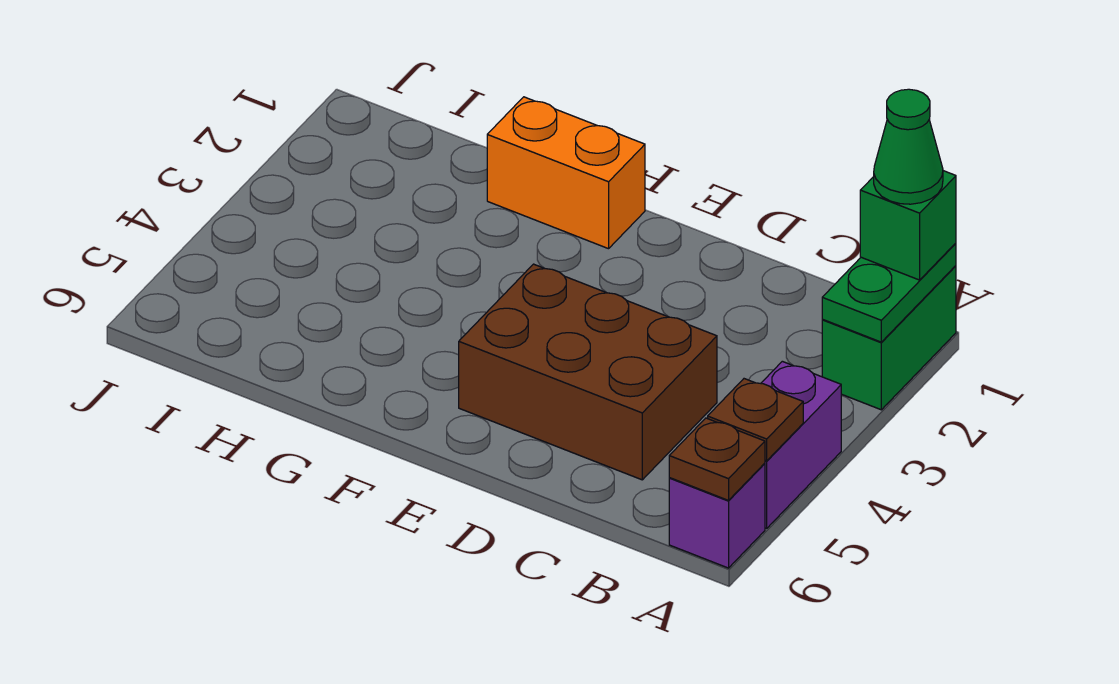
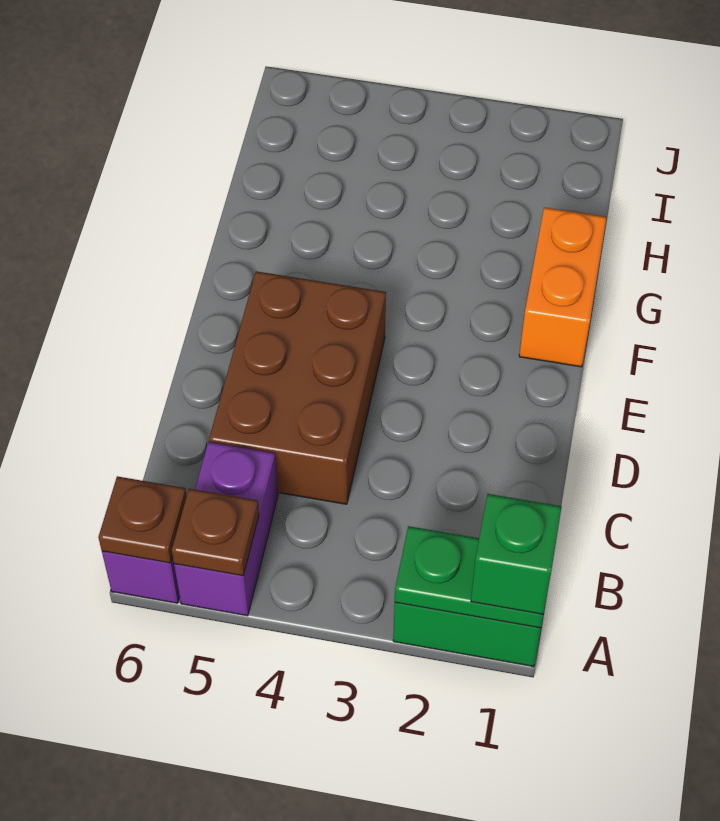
green 1x1 cone [874,89,943,204] -> none
purple 1x2 brick [761,361,841,528] -> purple 1x2 brick turned to [174,442,278,616]

